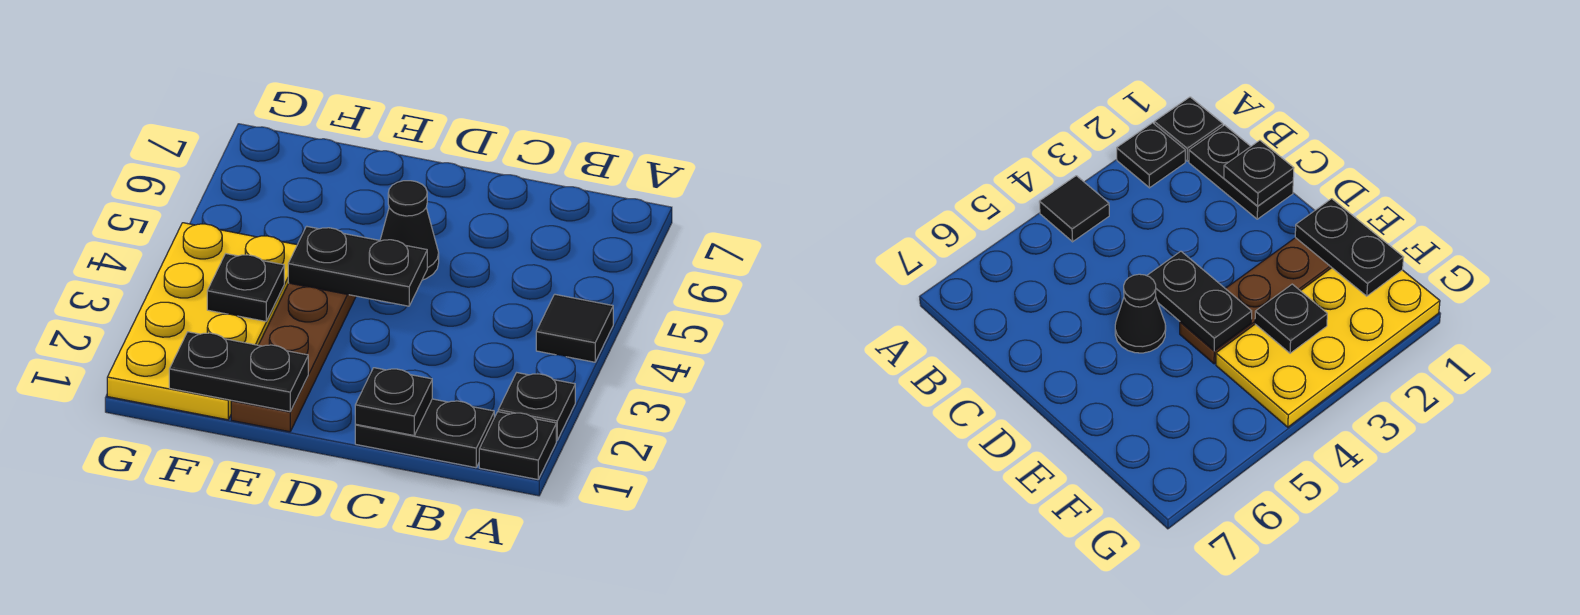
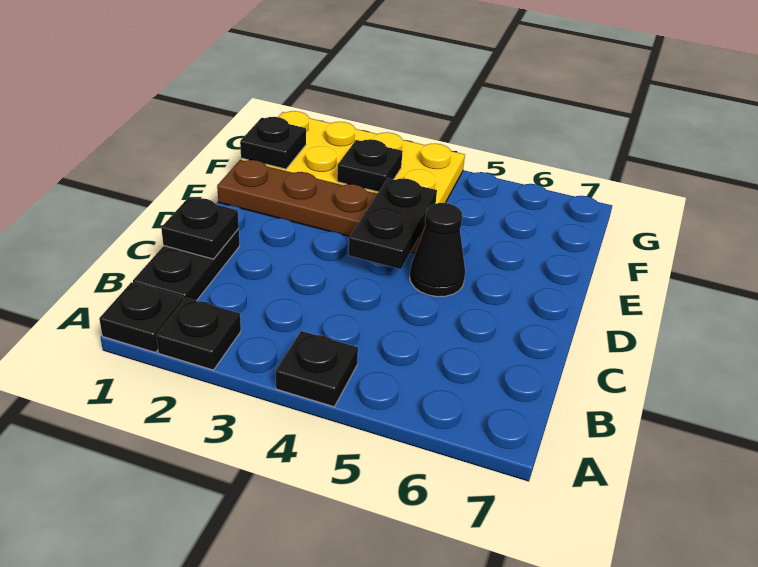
black 1x1 tile [536,294,613,362] -> black 1x1 plate [276,331,358,407]
black 1x2 plate [169,332,308,412] -> black 1x1 plate [240,117,306,169]

